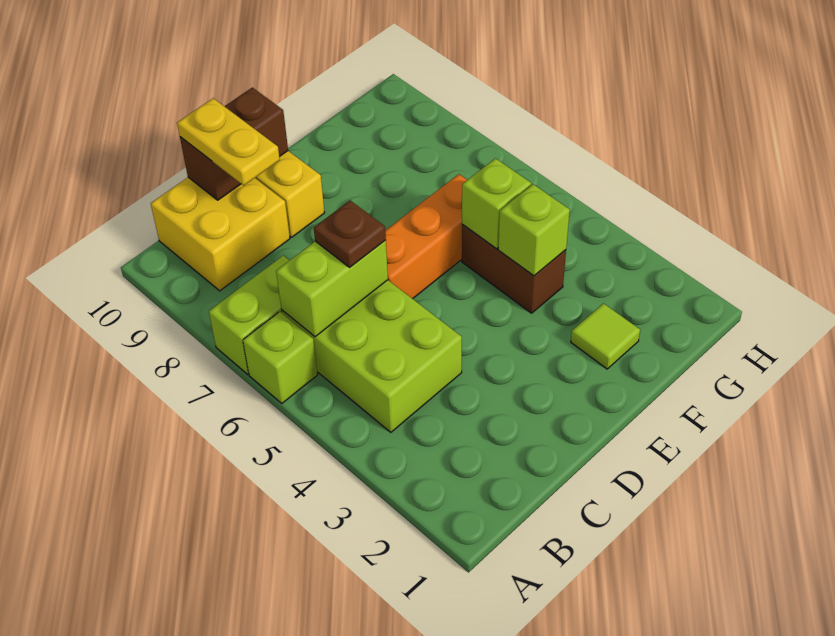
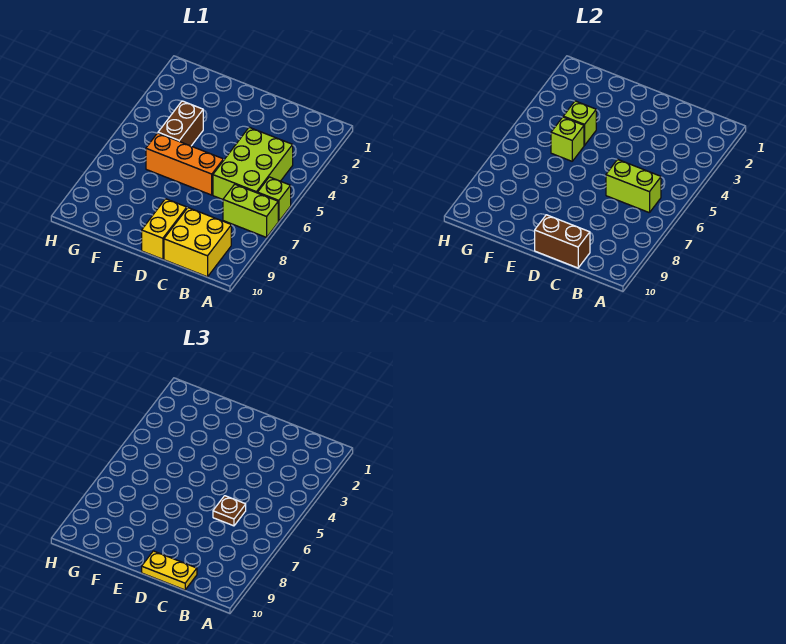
yellow 1x2 plate [177,98,280,186] -> yellow 1x2 plate turned to [142,551,197,590]
lime 1x1 tile [571,303,640,369] -> none

